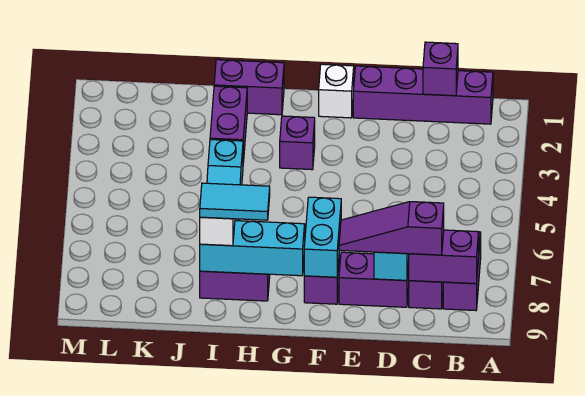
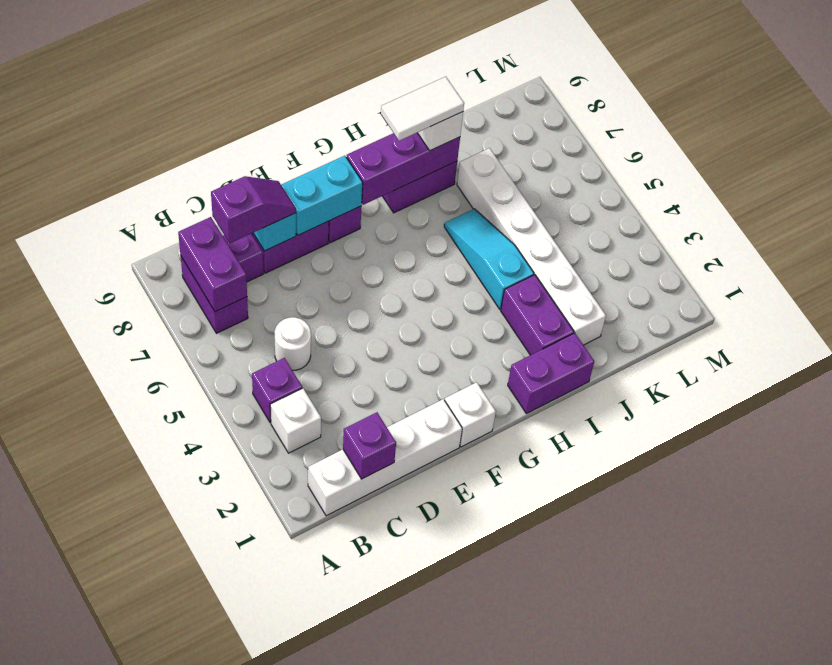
purple 1x4 brick [353,66,493,124] -> white 1x4 brick [308,399,462,516]
none -> white 1x1 brick [270,388,321,453]
purple 1x2 brick [408,230,479,284] -> purple 1x2 brick turned to [178,217,247,312]
none -> white 1x1 round brick [274,317,311,370]
purple 1x3 slope [339,202,444,255] -> purple 1x2 slope [211,176,296,243]
cyan 1x2 brick [304,197,341,277] -> cyan 1x2 brick turned to [281,156,363,235]
purple 1x1 brick [280,116,315,170] -> purple 1x1 brick moved to [252,358,302,423]
cyan 1x3 brick [200,221,305,276] -> purple 1x3 brick [346,133,460,205]
cyan 1x2 tile [200,183,270,220] -> white 1x2 tile [381,77,464,141]
none -> white 1x6 brick [457,148,606,345]

